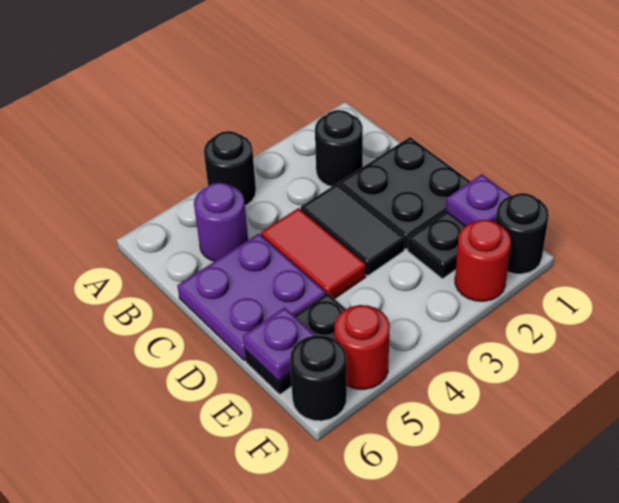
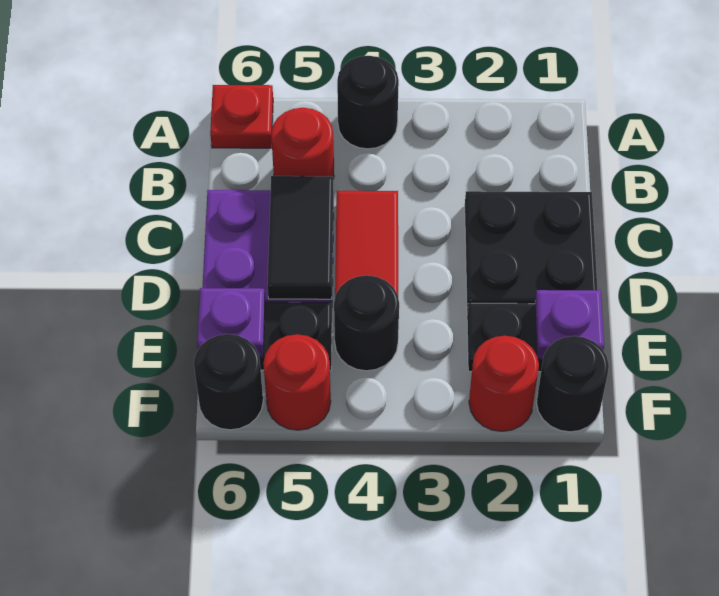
none -> red 1x1 plate [210,85,273,148]
black 1x1 round brick [315,110,363,187] -> black 1x1 round brick moved to [334,275,399,371]
purple 1x1 round brick [194,183,248,261] -> red 1x1 round brick [271,108,334,179]
black 1x2 tile [300,184,405,276] -> black 1x2 tile moved to [267,176,333,299]

